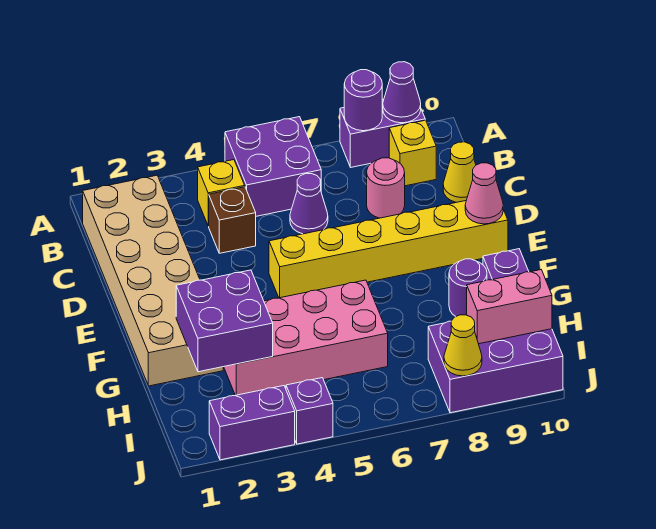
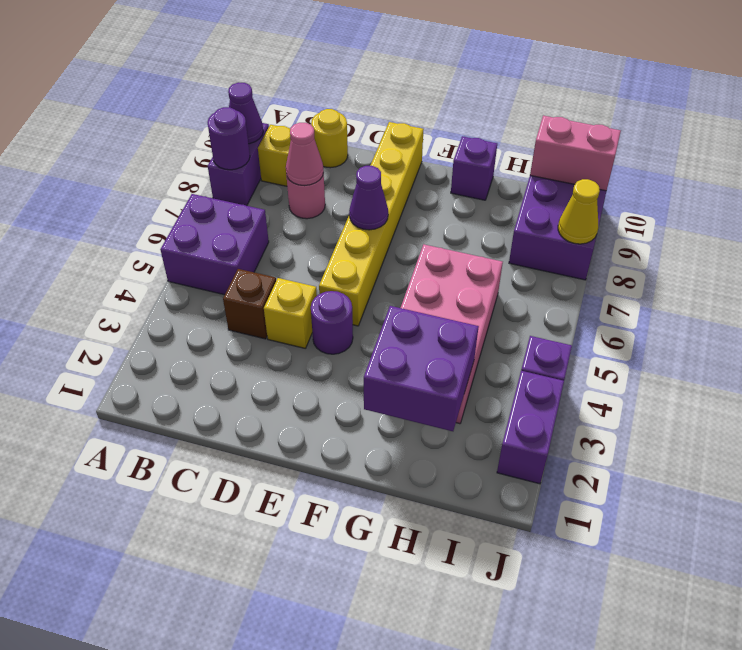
tan 2x6 brick [83,175,223,386] -> none
yellow 1x1 brick [198,160,245,226] -> yellow 1x1 brick moved to [264,278,317,349]
purple 1x1 cone [290,174,328,234] -> purple 1x1 cone moved to [349,166,388,230]
yellow 1x1 cone [443,142,476,202] -> yellow 1x1 round brick [311,109,348,168]
pink 1x1 cone [465,163,503,224] -> pink 1x1 cone moved to [286,123,324,186]
purple 1x1 round brick [449,259,487,317] -> purple 1x1 round brick moved to [311,291,353,354]
pink 1x2 brick [467,270,552,344] -> pink 1x2 brick turned to [530,116,621,191]

